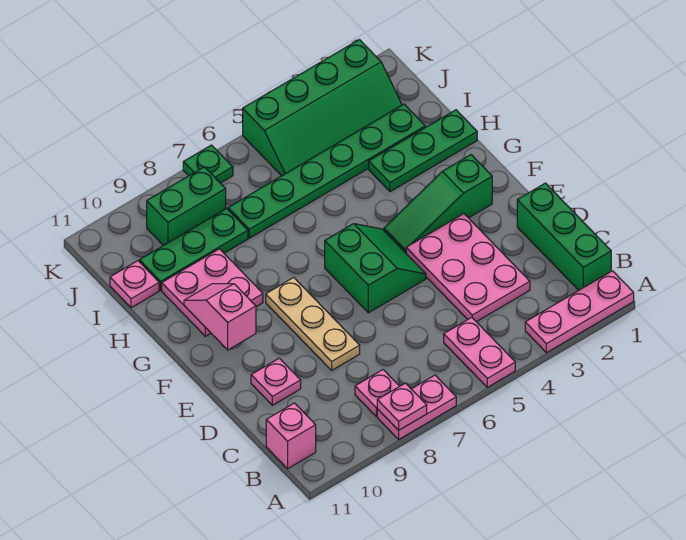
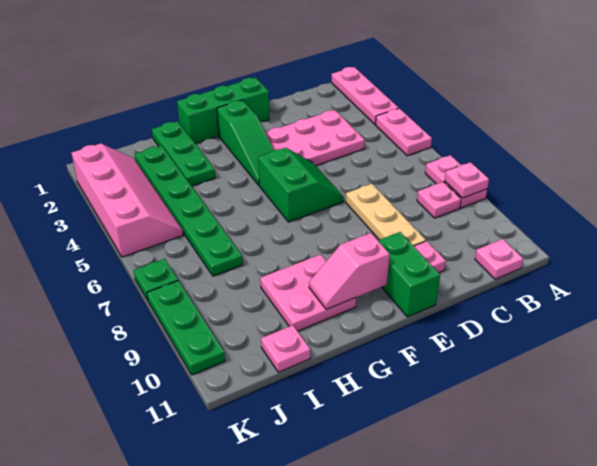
pink 1x2 plate [444,317,515,387] -> pink 1x2 plate turned to [376,108,432,156]
green 1x3 brick [517,183,611,290] -> green 1x3 brick moved to [177,77,269,143]
pink 1x1 brick [266,403,316,469] -> pink 1x1 plate [475,239,523,279]
tan 1x3 plate [266,277,360,370] -> tan 1x3 plate turned to [346,184,426,246]
green 2x2 slope [325,224,426,313] -> green 2x2 slope turned to [258,148,344,222]
green 1x3 plate [139,208,248,290] -> green 1x3 plate moved to [147,281,225,375]
green 2x4 slope [243,40,402,176] -> pink 2x4 slope [72,144,183,257]
green 1x2 brick [147,167,226,245] -> green 1x2 brick moved to [378,232,440,317]

